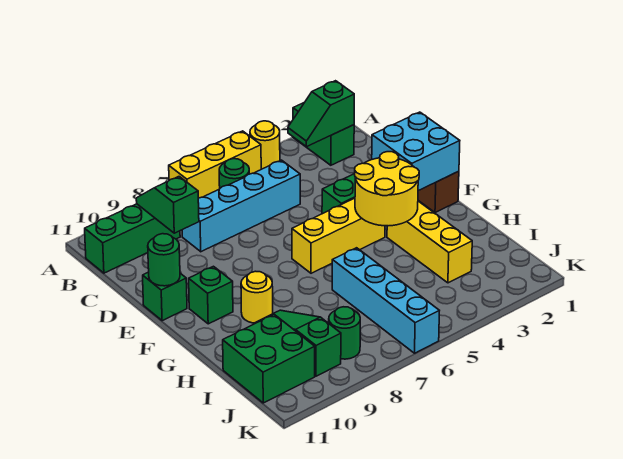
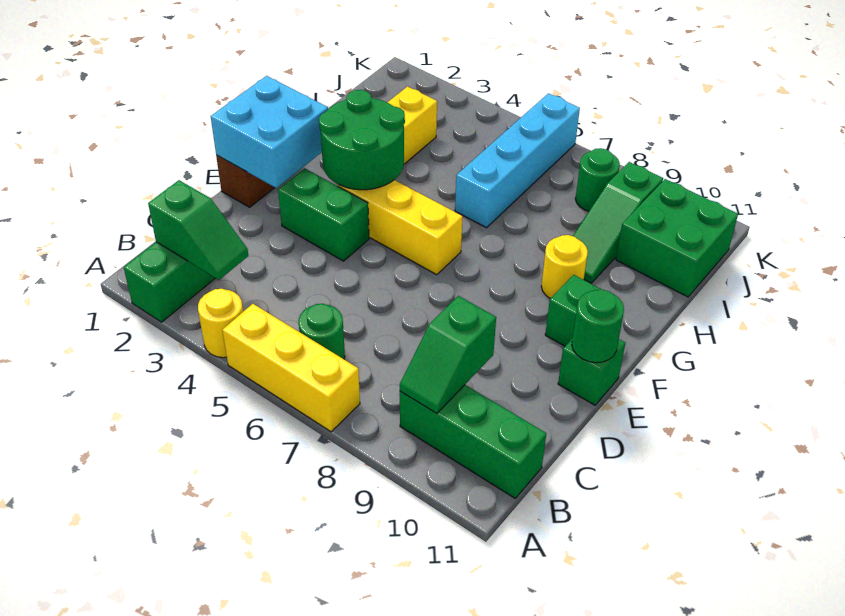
cyan 1x4 brick [182,160,300,252] -> none
yellow 2x2 round brick [355,152,419,226] -> green 2x2 round brick [319,90,405,190]

